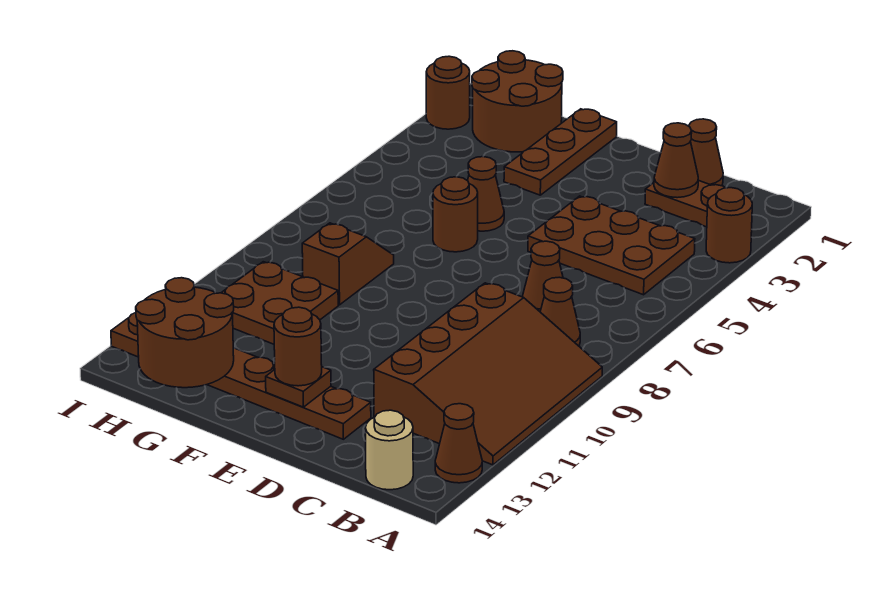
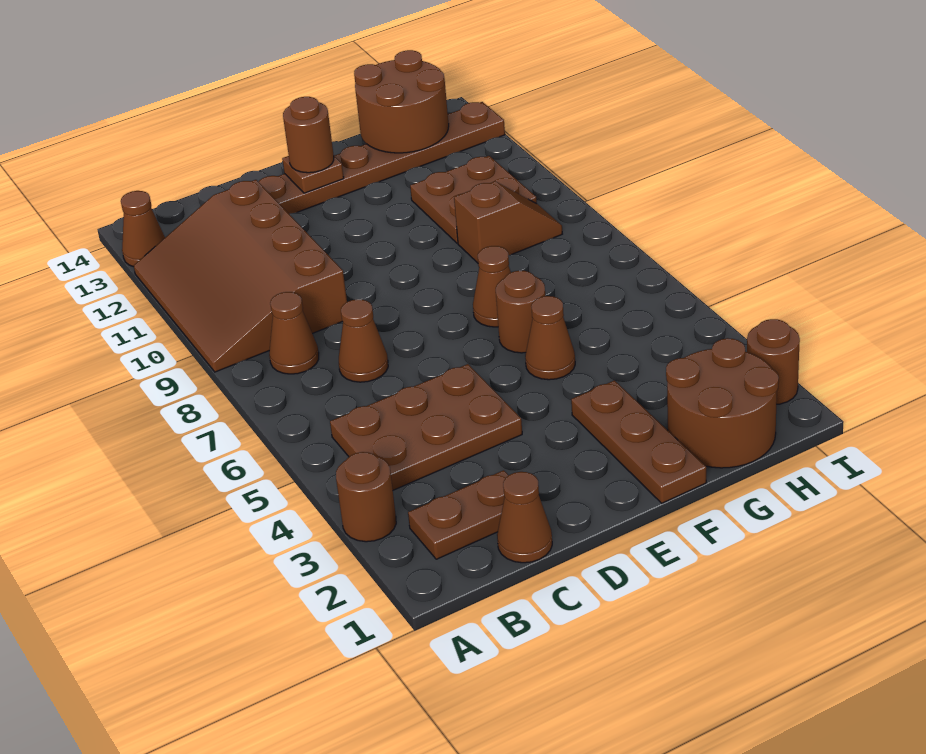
tan 1x1 round brick [365,410,413,490] -> none
brown 1x1 cone [654,123,698,198] -> brown 1x1 cone moved to [473,246,511,327]
brown 1x2 slope [302,223,394,305] -> brown 1x2 slope turned to [454,181,562,263]

